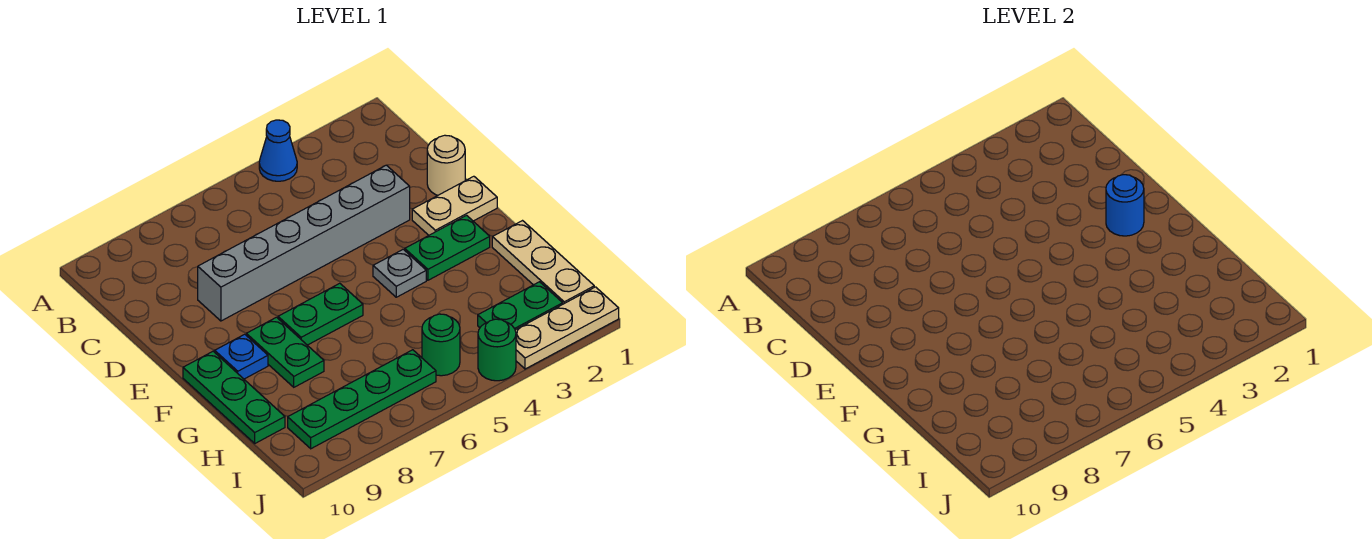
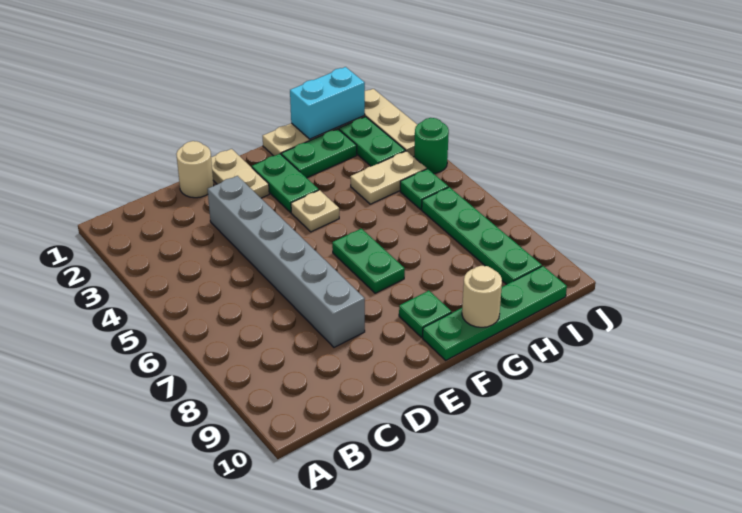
blue 1x1 cone [259,120,297,181] -> none
blue 1x1 round brick [1106,175,1144,236] -> none
grey 1x1 plate [373,249,426,297] -> tan 1x1 plate [291,190,339,232]
green 1x2 plate [246,317,324,387] -> green 1x2 plate moved to [281,129,357,178]
blue 1x1 plate [215,334,268,379] -> green 1x1 plate [399,291,452,337]
green 1x3 plate [183,351,285,443] -> green 1x4 plate [423,266,567,360]
none -> tan 1x1 round brick [462,266,502,327]
none -> cyan 1x2 brick [290,67,365,139]
none -> tan 1x2 plate [350,151,426,204]
green 1x1 round brick [422,314,460,376] -> green 1x1 plate [400,169,448,209]

